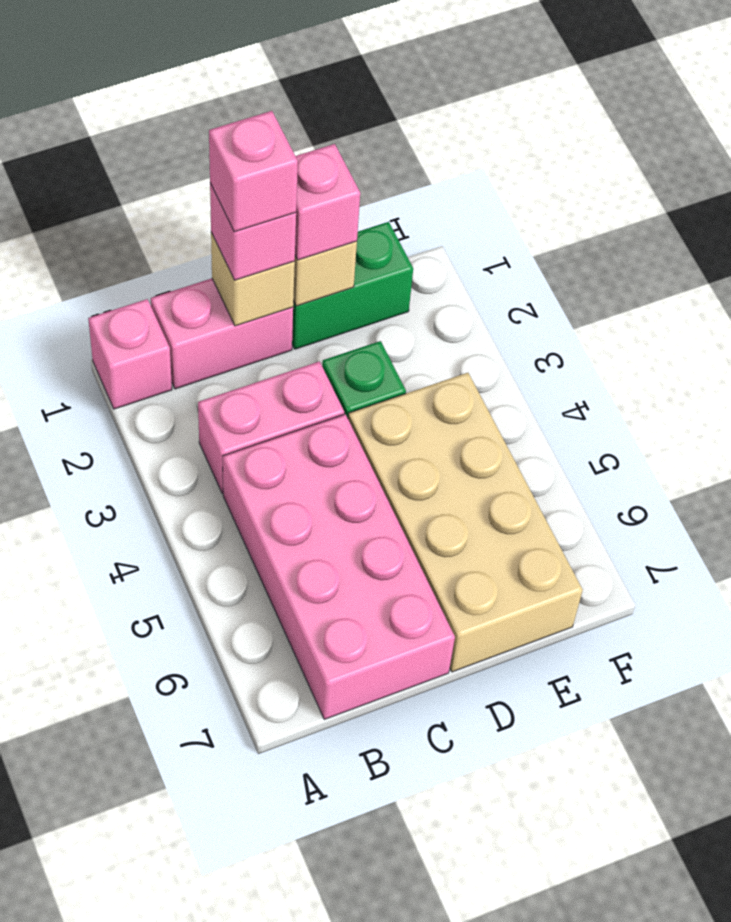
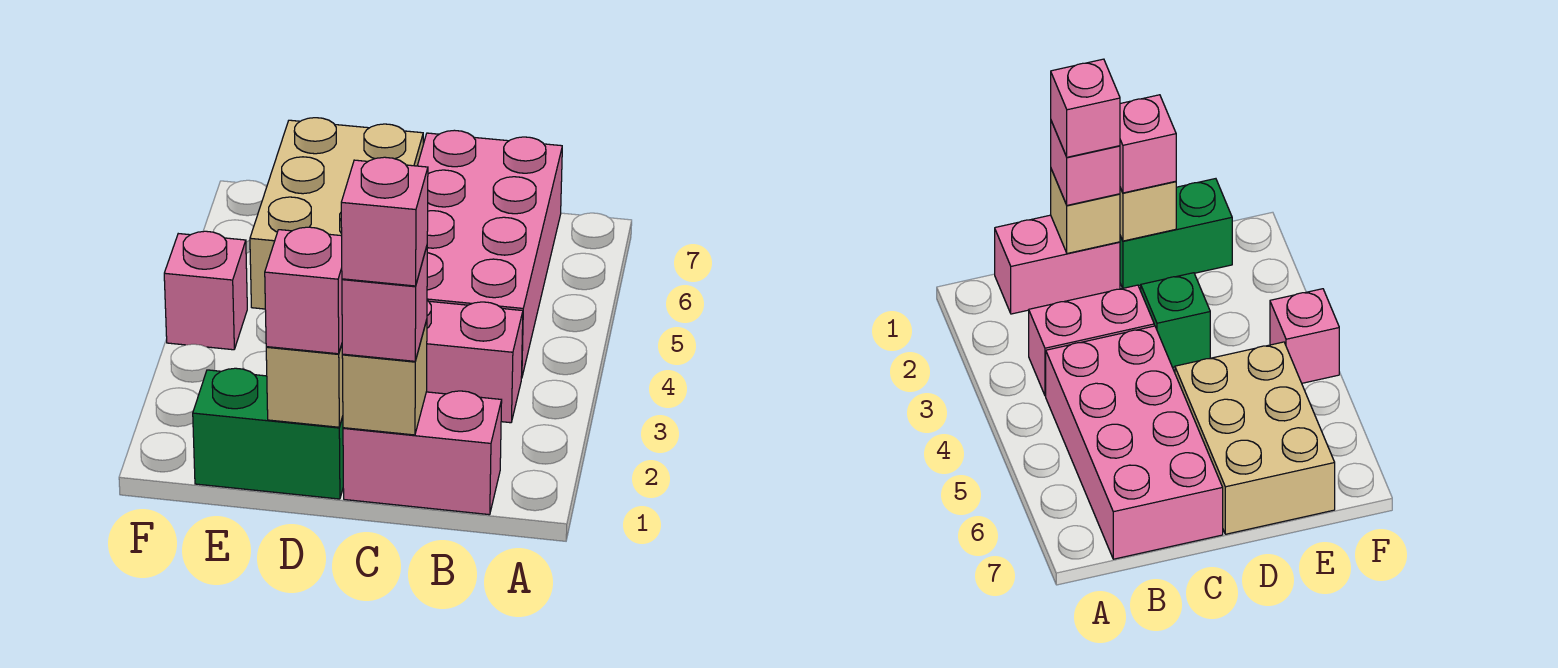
pink 1x1 brick [88,299,172,409] -> pink 1x1 brick moved to [164,231,247,350]
tan 2x4 brick [348,373,583,672] -> tan 2x3 brick [250,118,423,309]

